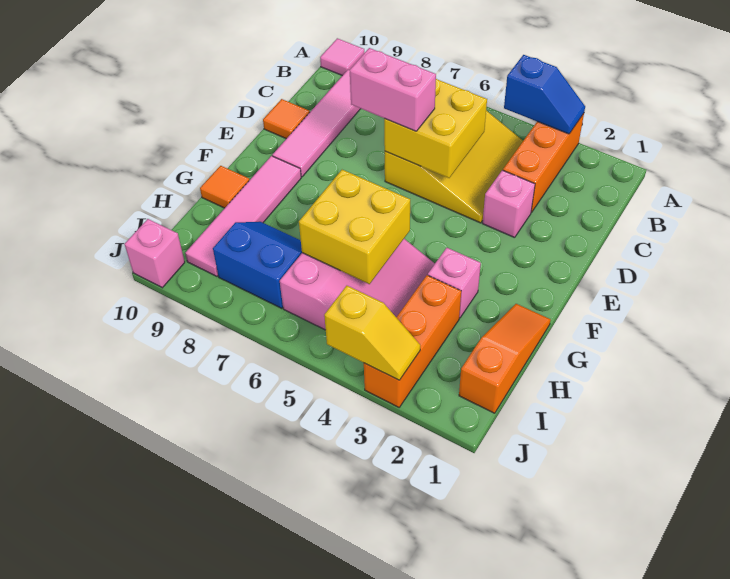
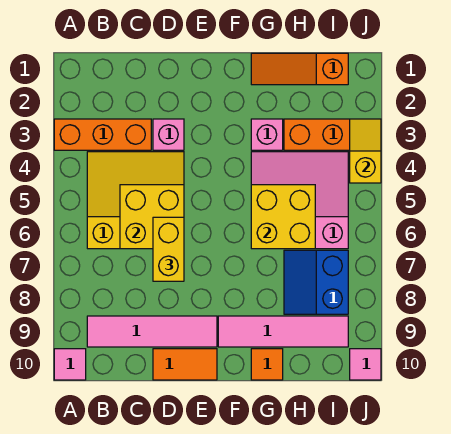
blue 1x2 slope [504,55,585,134] -> none
pink 1x2 brick [350,48,436,131] -> yellow 1x2 brick [153,217,184,281]
orange 1x1 tile [263,99,310,139] -> orange 1x2 tile [153,349,217,380]
pink 1x1 brick [125,219,185,288] -> pink 1x1 tile [350,349,381,380]

